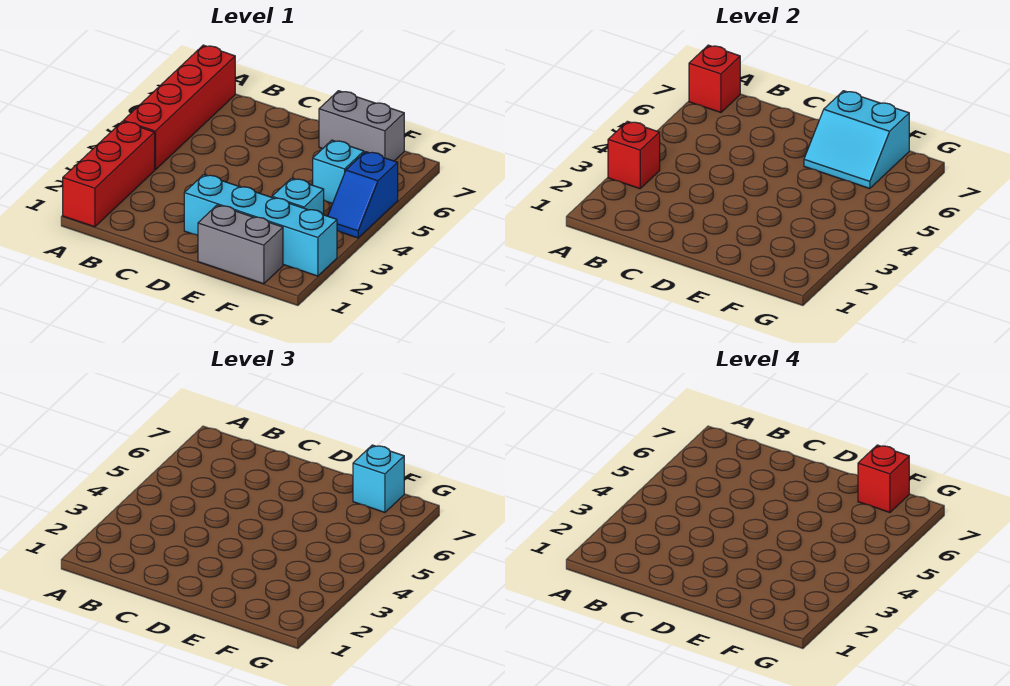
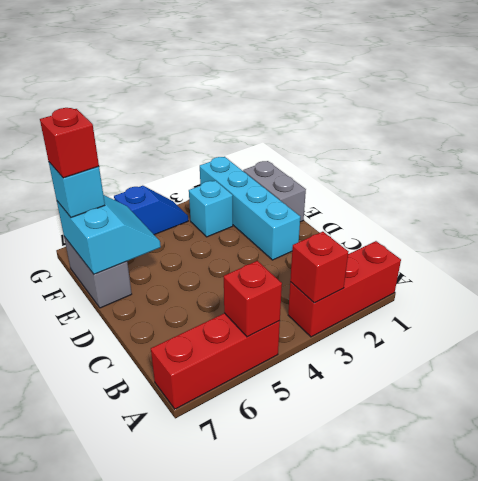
red 1x4 brick [123,45,235,170] -> red 1x3 brick [151,313,280,409]
red 1x1 brick [689,45,740,112] -> red 1x1 brick moved to [224,261,282,337]
cyan 1x1 brick [313,140,364,204] -> none

